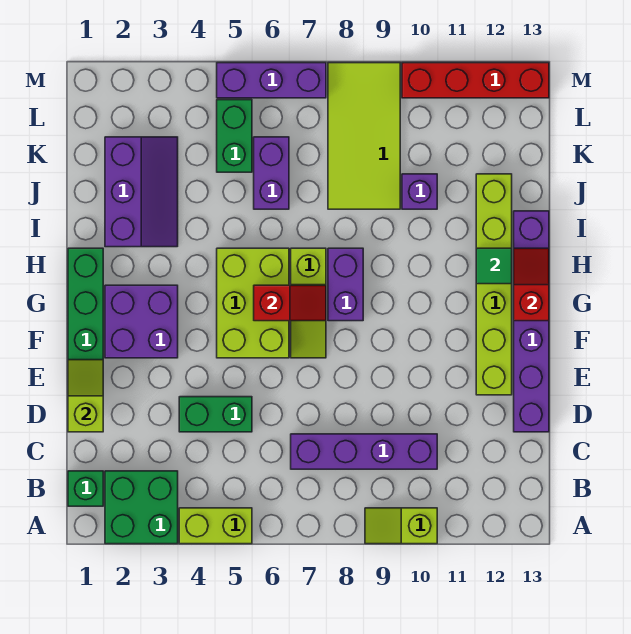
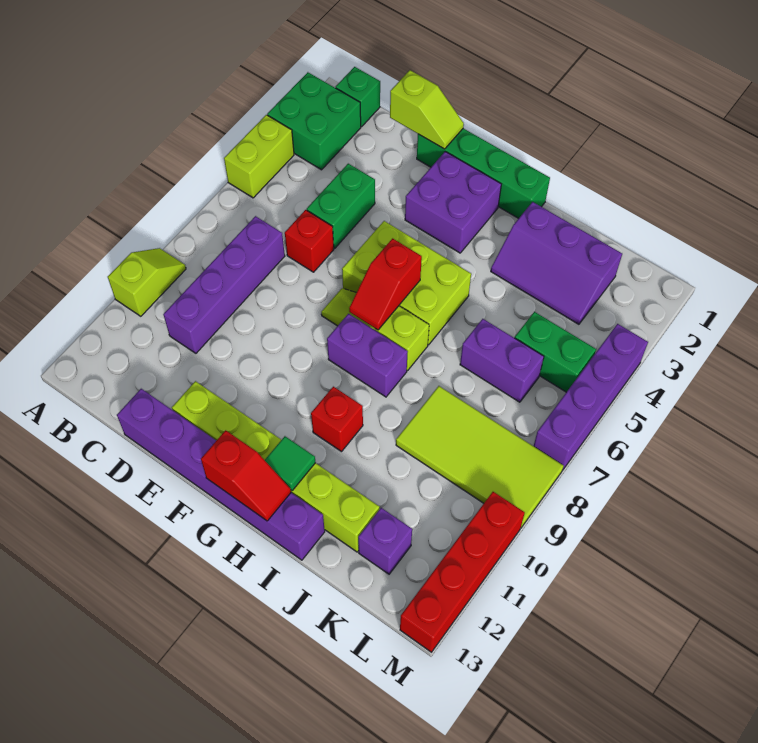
none -> red 1x1 brick [285,210,334,272]
none -> red 1x1 brick [311,387,363,452]
purple 1x1 brick [402,174,437,209] -> purple 1x1 brick moved to [358,508,412,574]
purple 1x3 brick [217,63,326,98] -> purple 1x4 brick [534,324,648,469]

